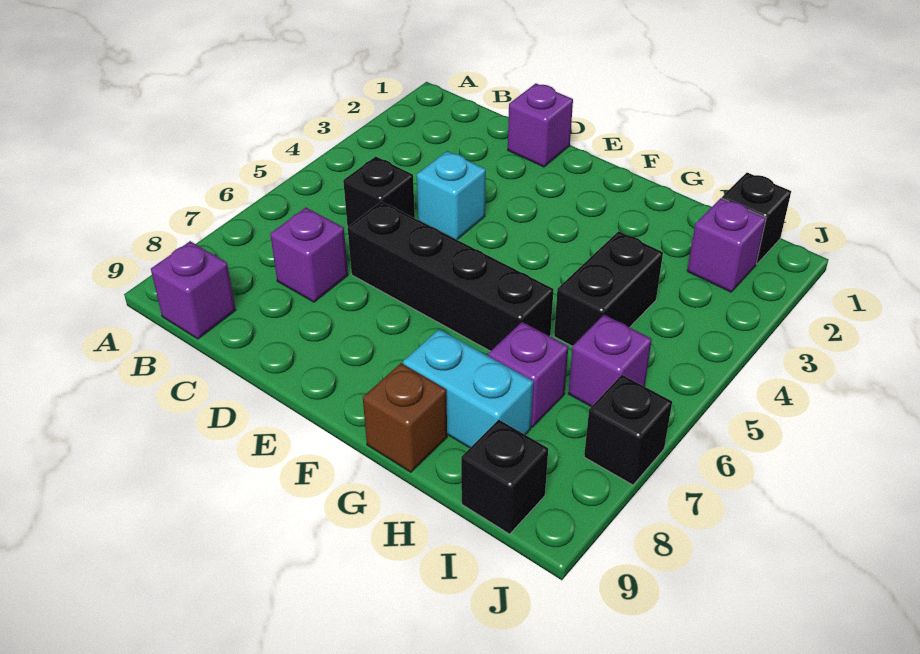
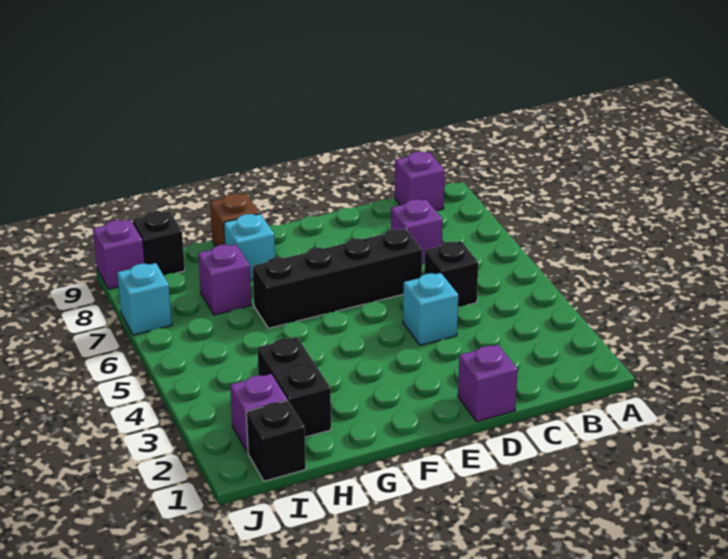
cyan 1x2 brick [403,329,533,448] -> cyan 1x1 brick [224,214,275,280]
black 1x2 brick [554,231,663,346] -> black 1x2 brick moved to [257,337,331,437]
purple 1x1 brick [568,315,652,407] -> purple 1x1 brick moved to [93,220,144,289]
black 1x1 brick [584,375,672,485] -> cyan 1x1 brick [117,263,172,335]

